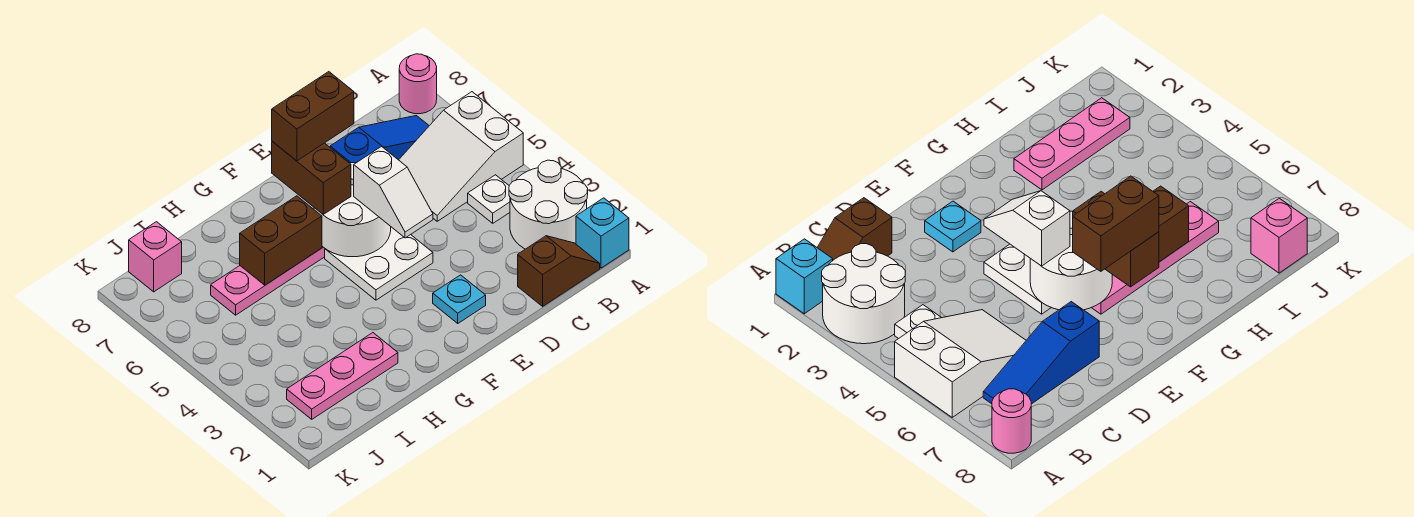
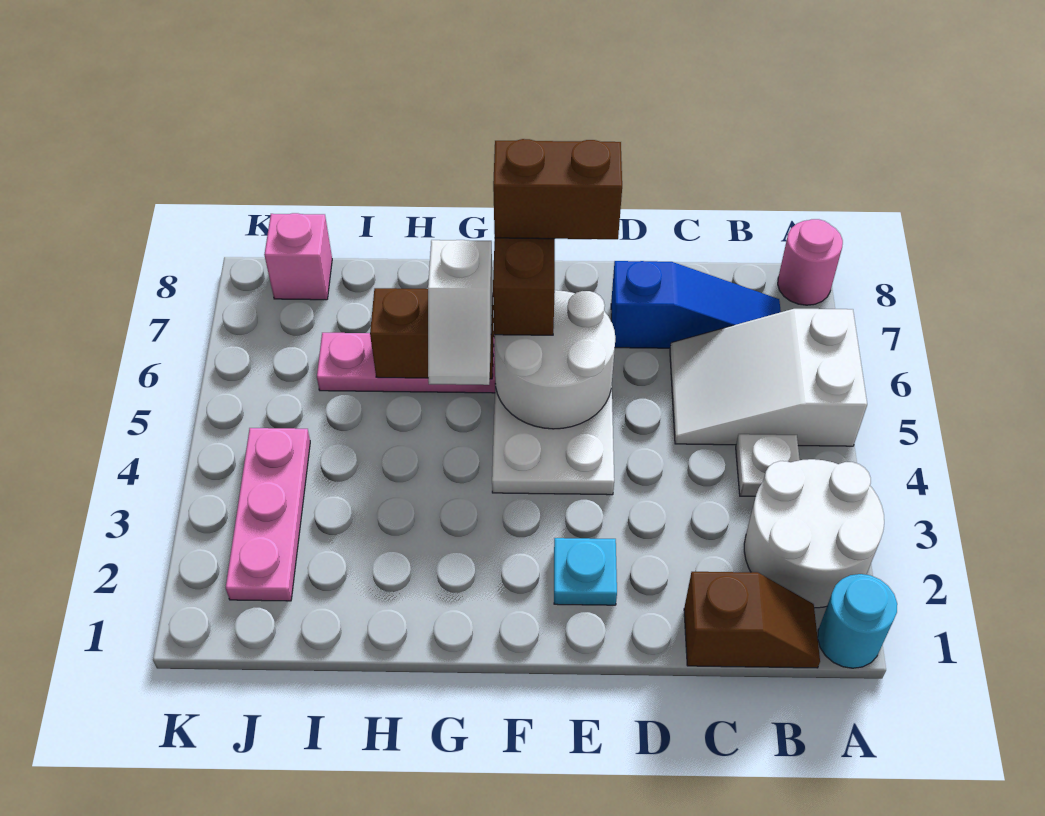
cyan 1x1 brick [576,198,629,268] -> cyan 1x1 round brick [818,574,897,668]
white 1x2 slope [354,147,433,238] -> white 1x2 slope moved to [428,240,493,385]
pink 1x3 plate [287,333,398,419] -> pink 1x3 plate turned to [226,428,310,601]

